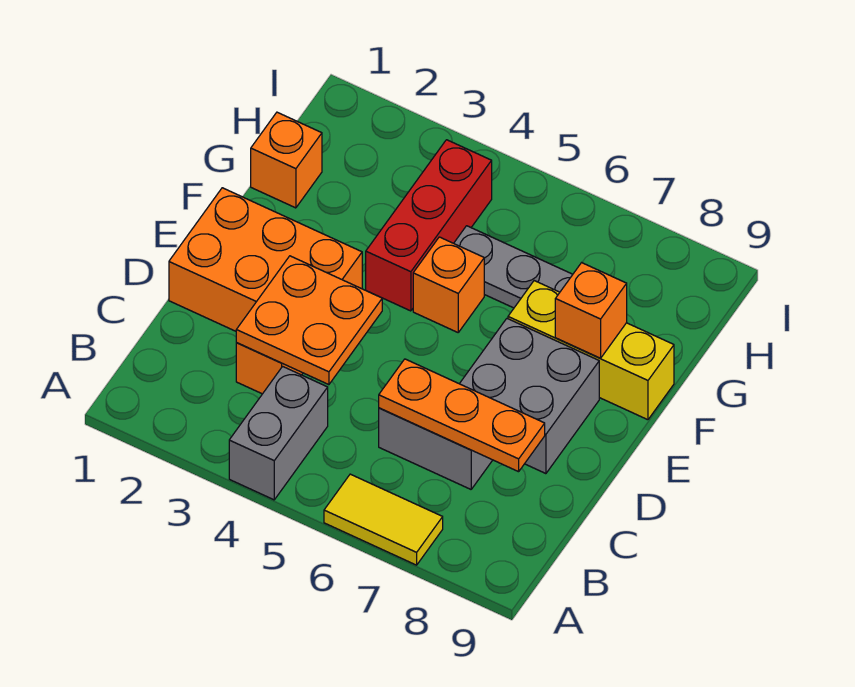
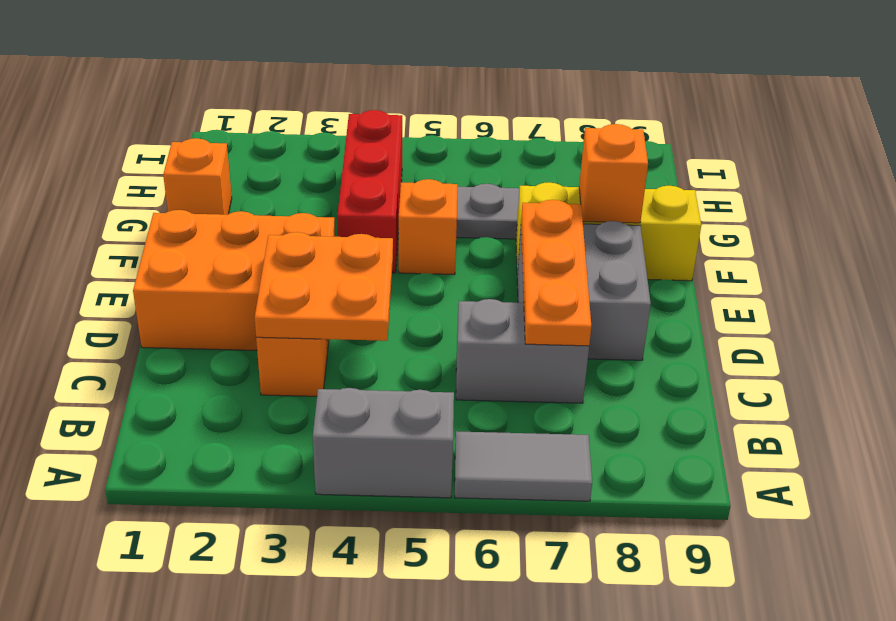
grey 1x2 brick [229,366,328,500] -> grey 1x2 brick turned to [313,388,454,498]
yellow 1x2 tile [324,474,443,565] -> grey 1x2 tile [455,431,592,501]
orange 1x3 plate [379,359,545,472] -> orange 1x3 plate turned to [521,200,591,346]

